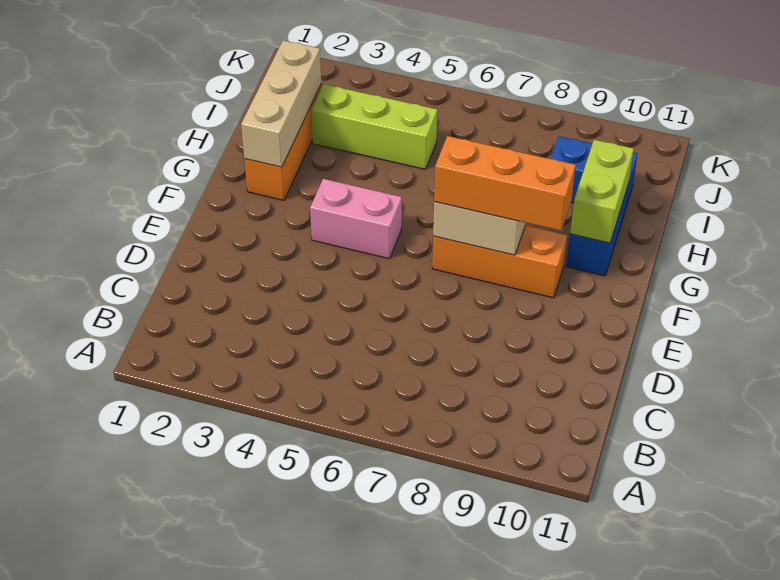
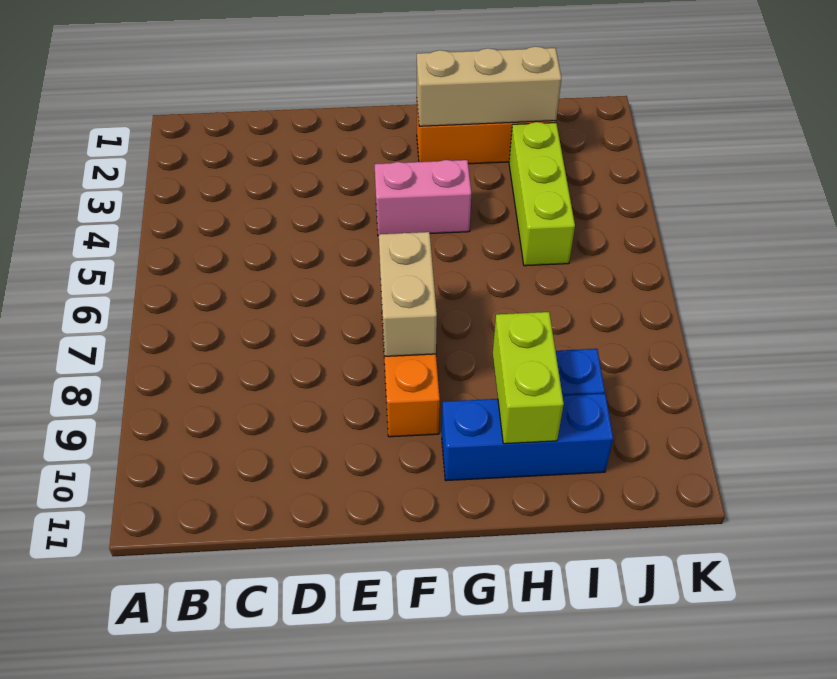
pink 1x2 brick [310,179,402,259] -> pink 1x2 brick turned to [375,160,471,236]
orange 1x3 brick [434,136,576,231] -> none
lime 1x2 brick [570,140,634,243] -> lime 1x2 brick turned to [493,312,564,444]

